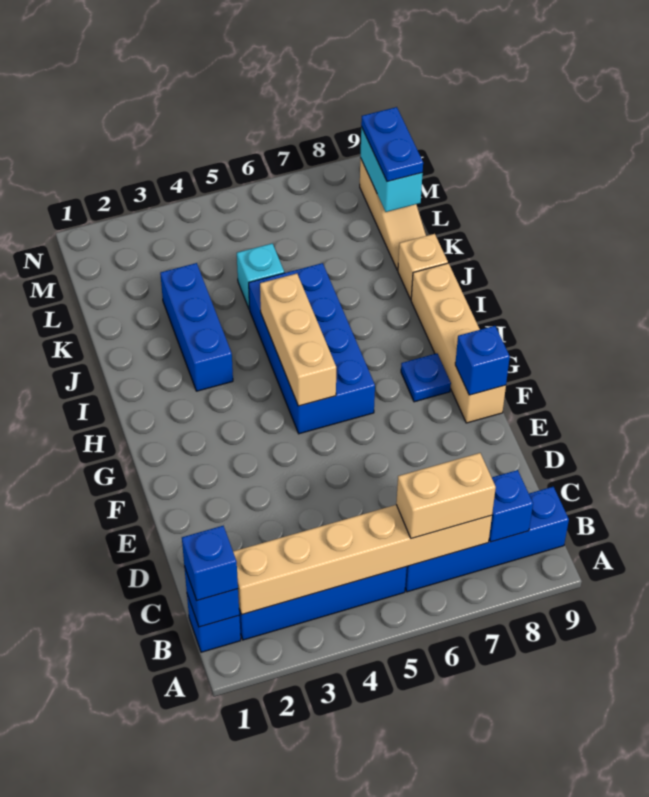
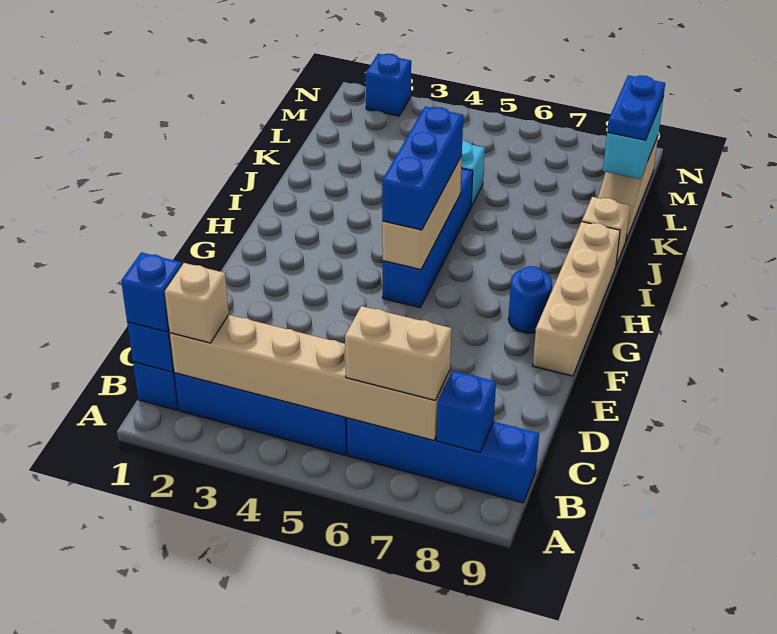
none -> tan 1x1 brick [165,263,229,343]
blue 1x1 brick [455,326,510,395] -> blue 1x1 brick moved to [366,54,411,116]
blue 2x4 brick [249,263,375,434] -> blue 1x4 brick [383,168,473,307]
blue 1x1 plate [401,353,451,402] -> blue 1x1 round brick [508,266,552,333]
blue 1x3 brick [160,263,233,391] -> blue 1x3 brick moved to [382,107,463,230]

